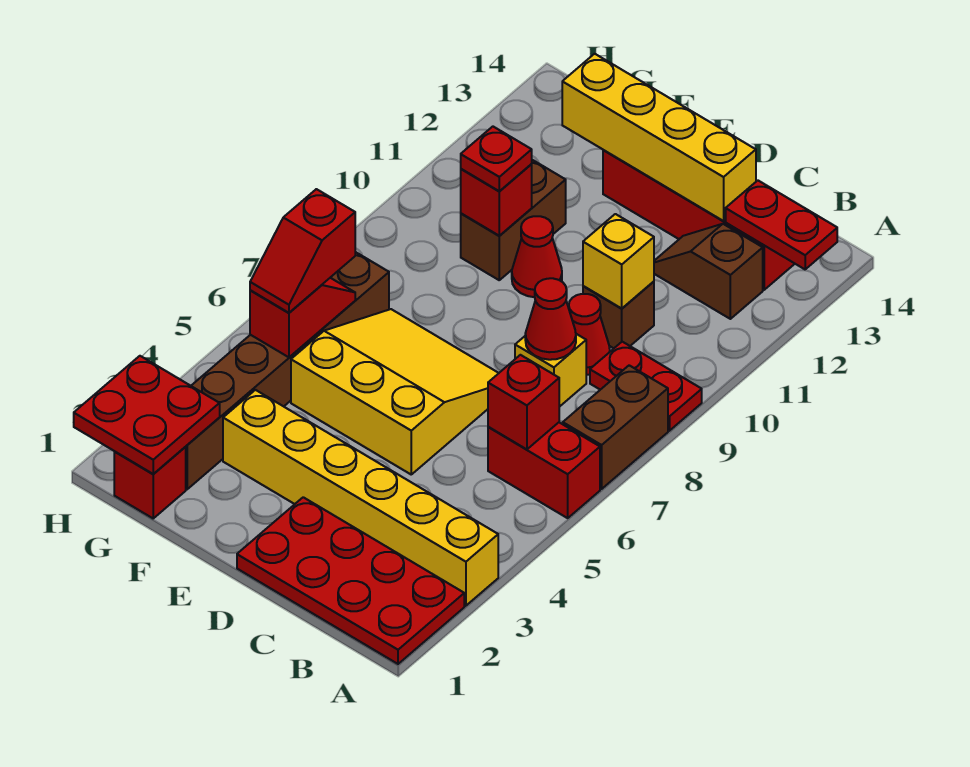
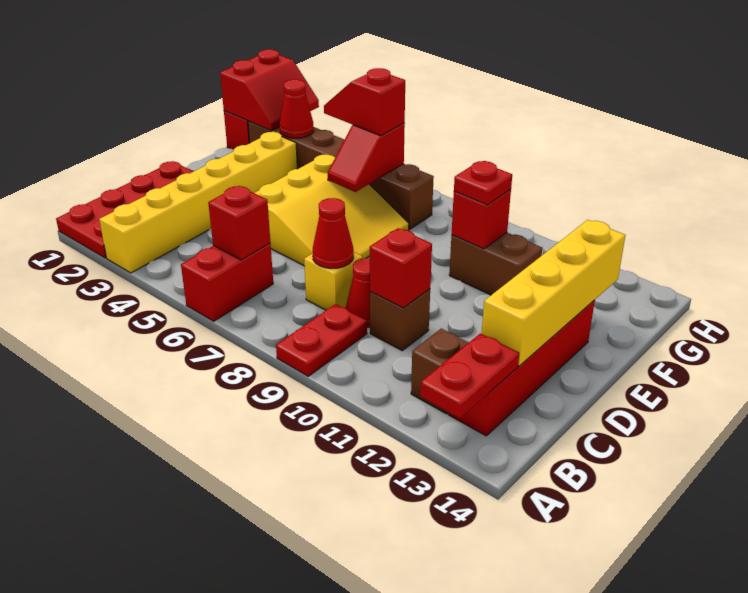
brown 1x2 brick [563,365,668,489] -> none
yellow 1x1 brick [583,214,654,309] -> red 1x1 brick [370,228,432,308]
red 1x1 cone [512,216,562,297] -> red 1x1 cone moved to [280,80,314,138]
red 2x2 plate [74,356,220,474] -> red 2x2 slope [220,49,319,131]
red 1x2 slope [250,278,355,357] -> red 1x2 slope turned to [328,123,405,192]

